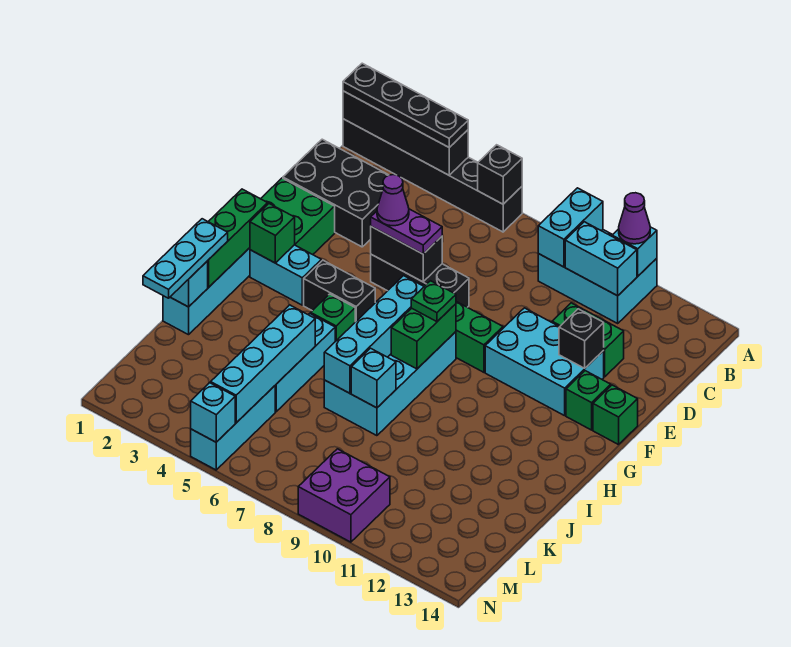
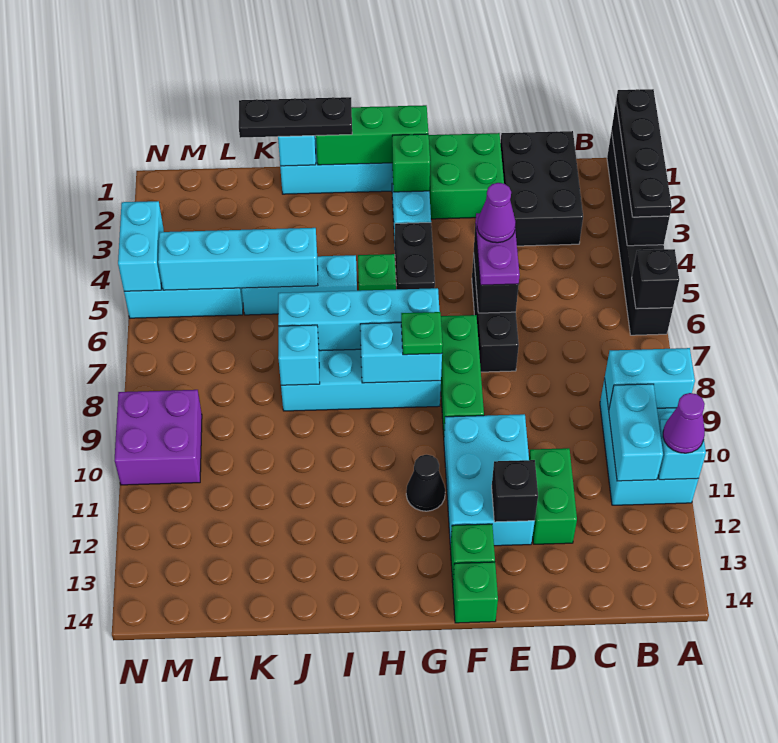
green 1x2 brick [391,304,456,369] -> cyan 1x2 brick [360,323,442,383]
none -> black 1x1 cone [406,455,445,511]
cyan 1x3 plate [143,219,228,298] -> black 1x3 plate [239,97,352,138]
cyan 1x1 brick [191,383,235,442] -> cyan 1x2 brick [118,201,164,291]

